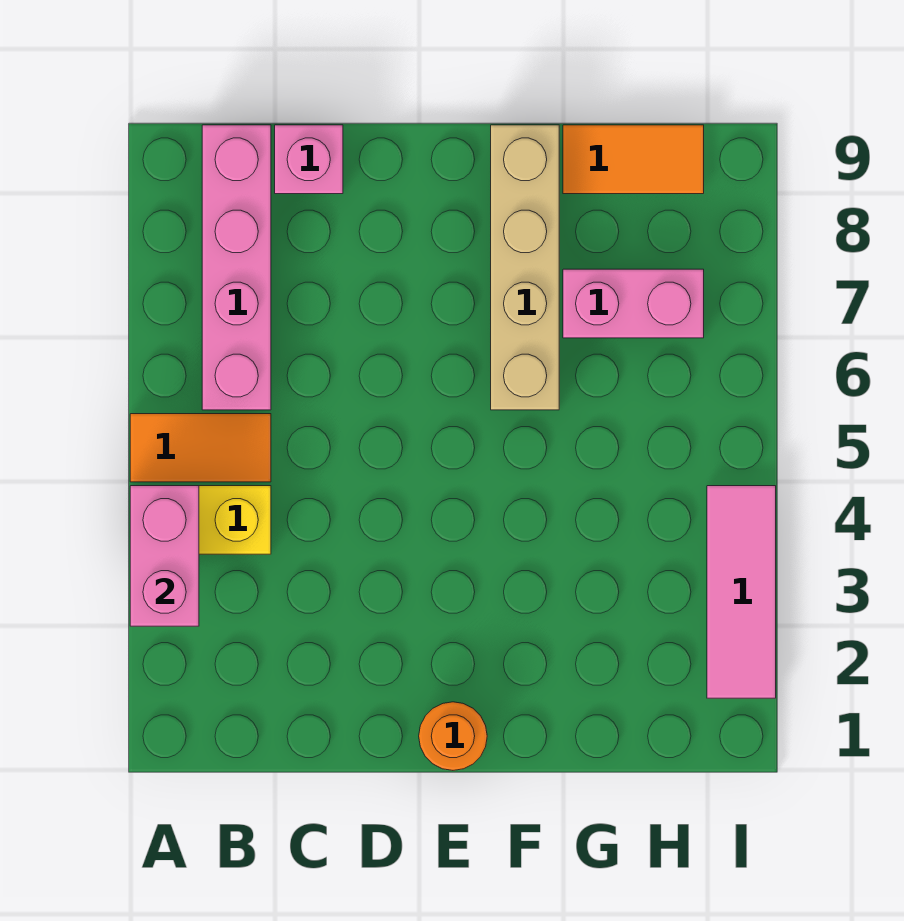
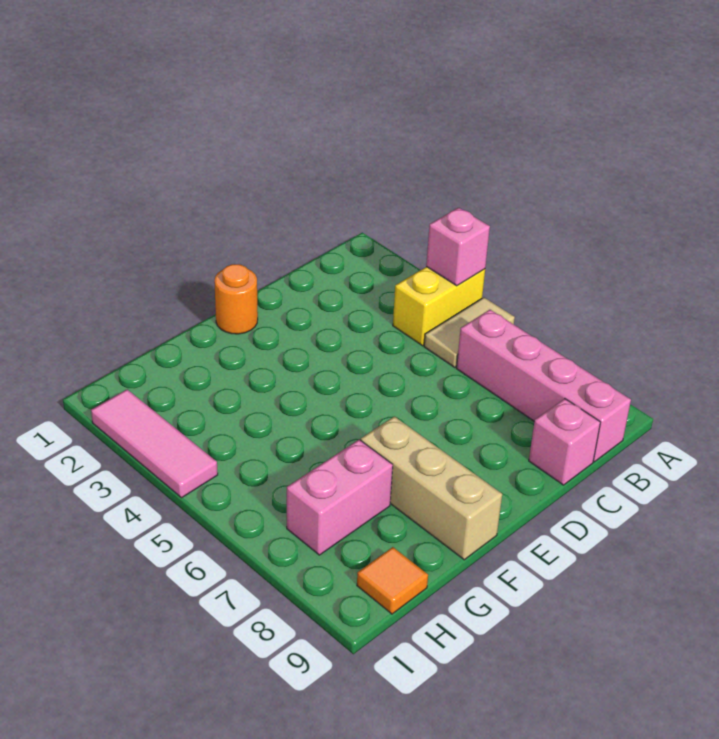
pink 1x2 brick [130,486,199,626] -> pink 1x1 brick [426,208,490,286]
orange 1x2 tile [130,414,271,482] -> tan 1x2 tile [424,297,515,368]
tan 1x4 brick [491,125,559,410] -> tan 1x3 brick [361,416,502,560]
orange 1x2 tile [563,125,704,194] -> orange 1x1 tile [357,547,428,614]

